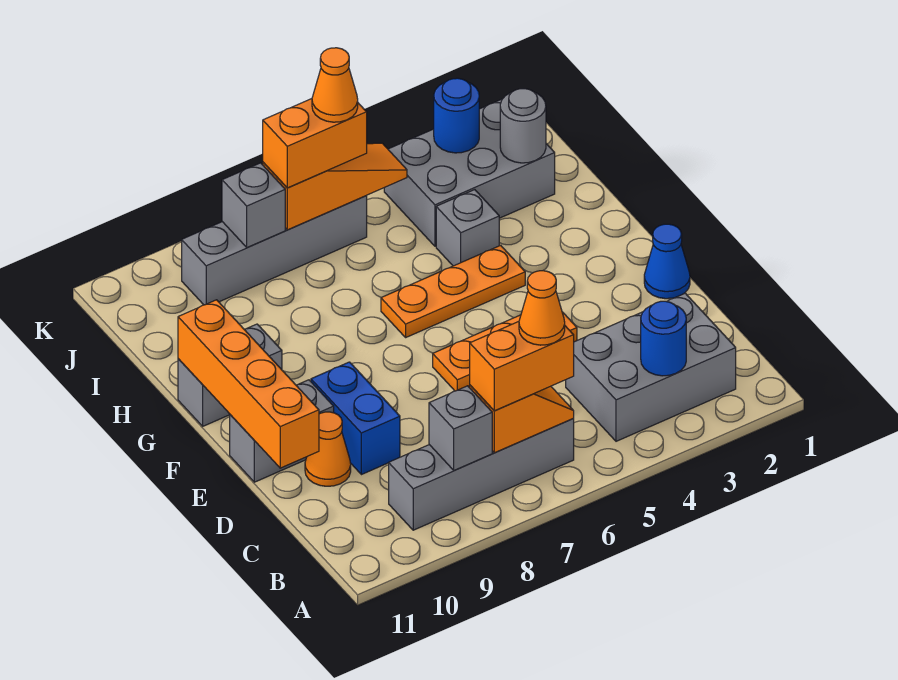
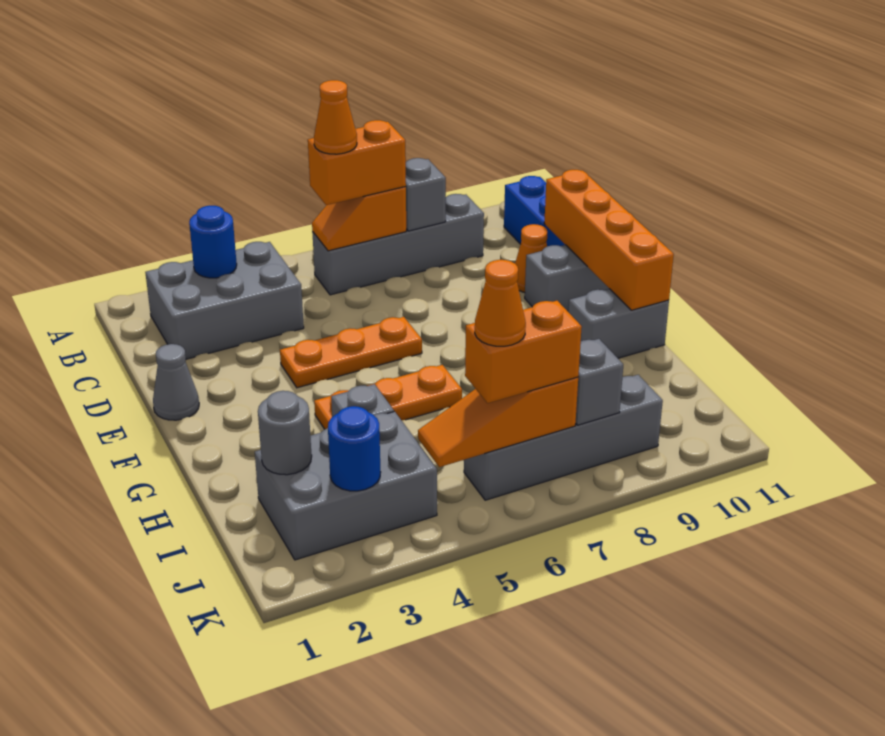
blue 1x2 brick [311,362,400,475] -> blue 1x2 brick moved to [504,176,565,246]
blue 1x1 cone [644,224,690,299] -> grey 1x1 cone [153,344,199,420]

